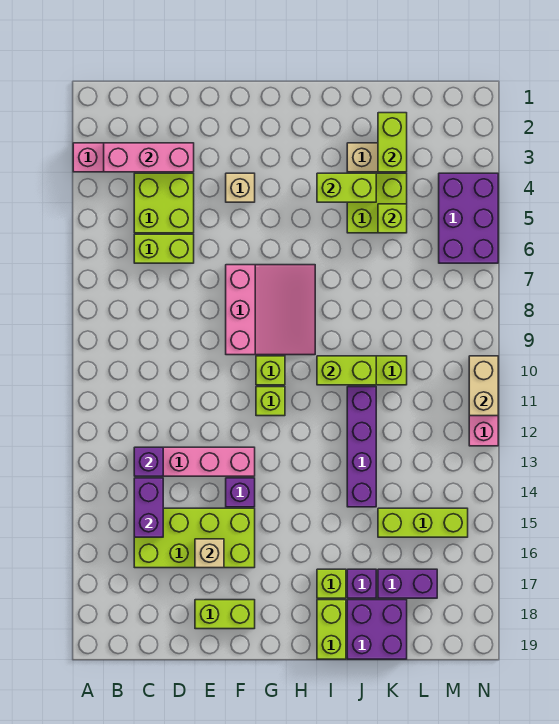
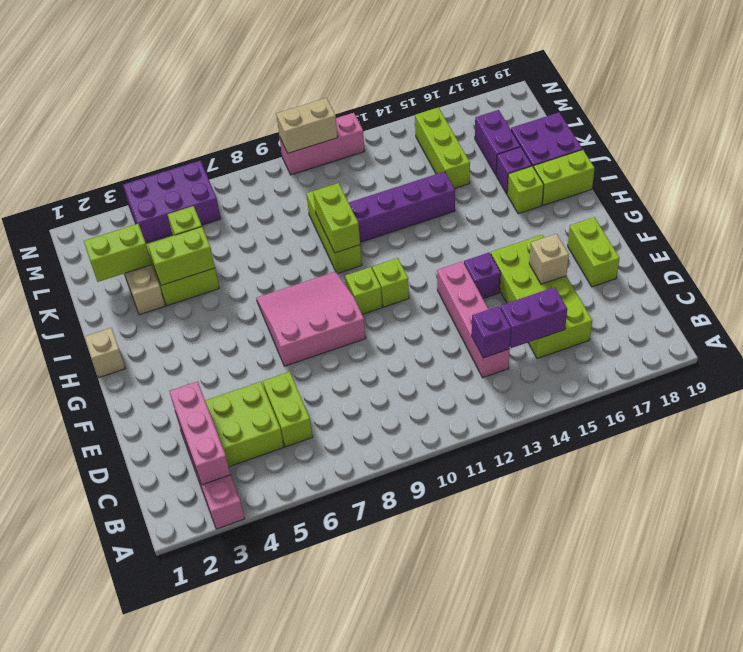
tan 1x1 brick [226,173,255,202] -> tan 1x1 brick moved to [85,328,125,377]
lime 1x2 brick [317,173,376,202] -> lime 1x2 brick turned to [148,227,215,285]

